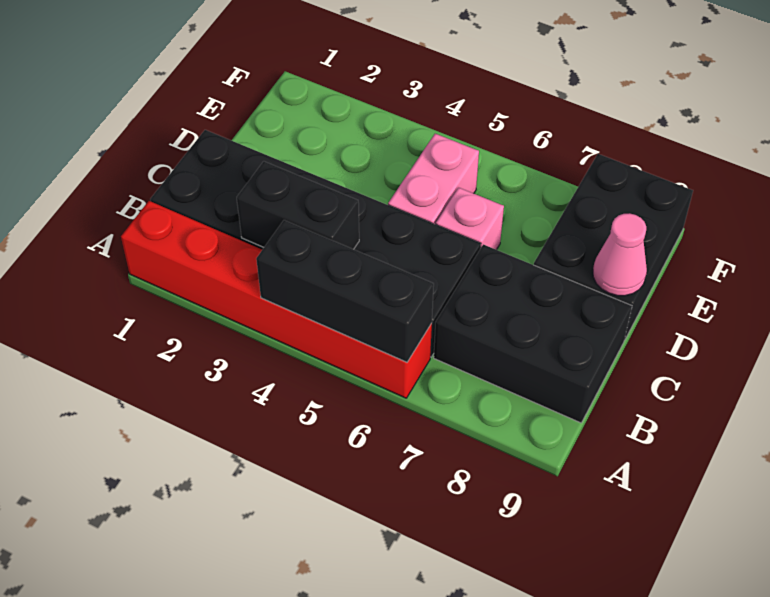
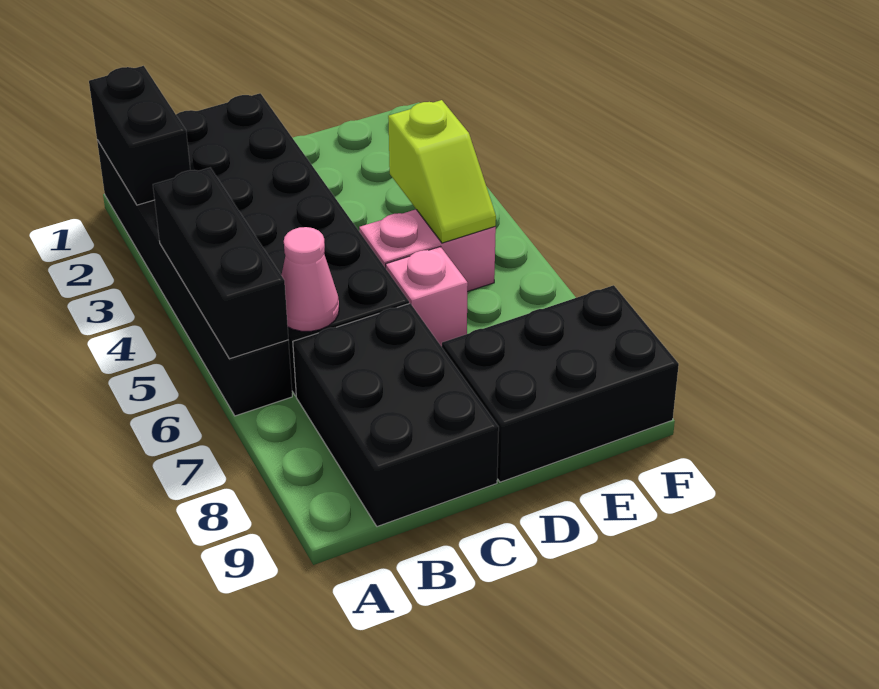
red 1x6 brick [121,201,432,398] -> black 1x6 brick [97,140,292,416]
black 1x2 brick [237,161,359,249] -> black 1x2 brick moved to [89,66,190,205]
pink 1x1 cone [593,213,647,296] -> pink 1x1 cone moved to [281,227,339,331]
none -> lime 1x2 slope [388,100,496,243]

